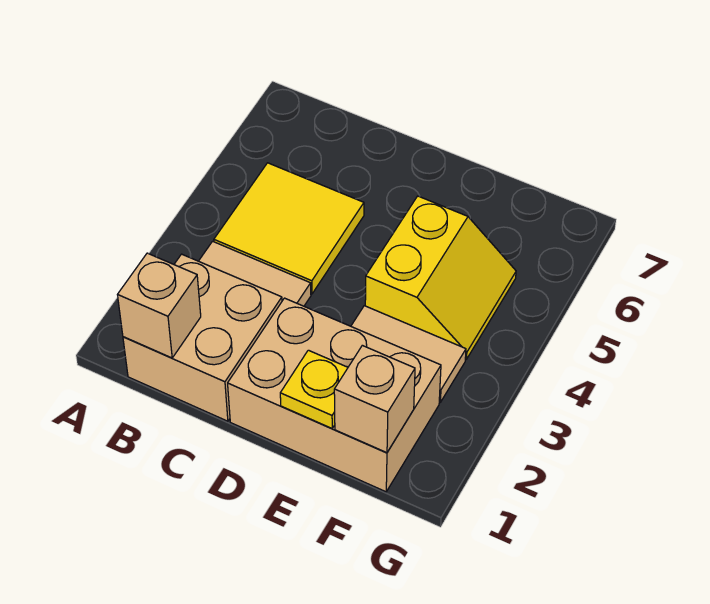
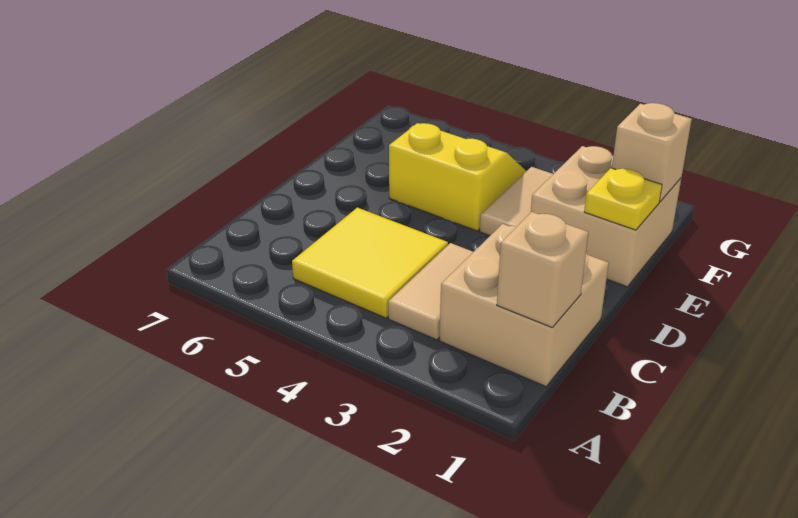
tan 2x3 brick [228,298,441,492] -> tan 2x2 brick [531,146,681,287]

